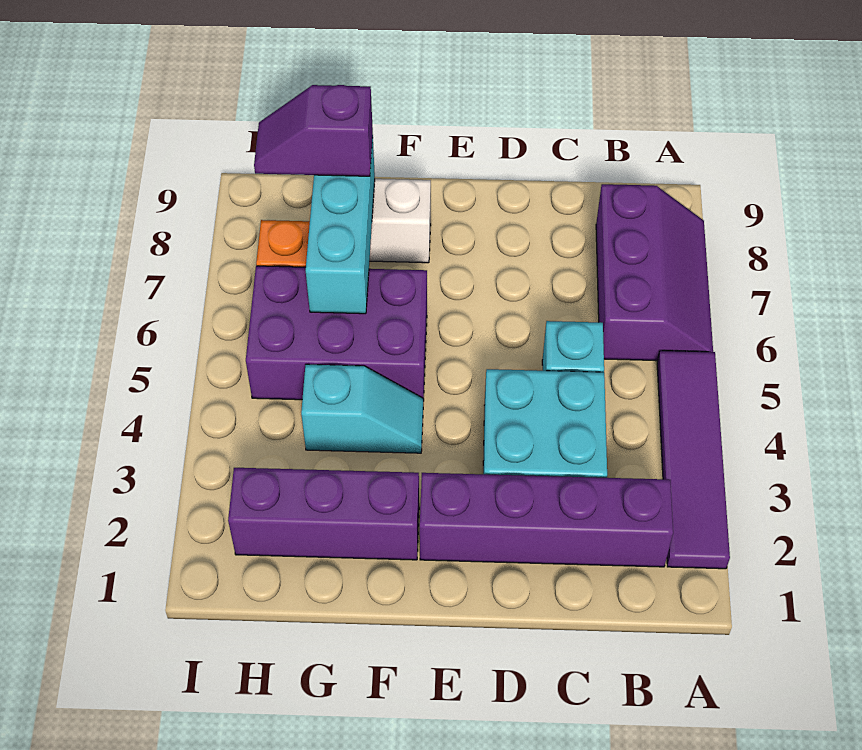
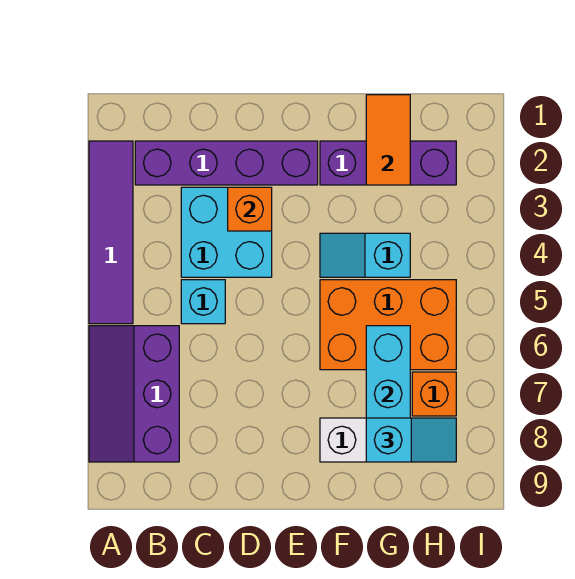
none -> orange 1x1 brick [228,187,272,231]
purple 2x3 brick [246,266,427,401] -> orange 2x3 brick [320,280,456,370]
none -> orange 1x2 tile [366,95,410,185]
purple 1x2 slope [254,85,373,176] -> cyan 1x2 slope [366,418,456,462]

